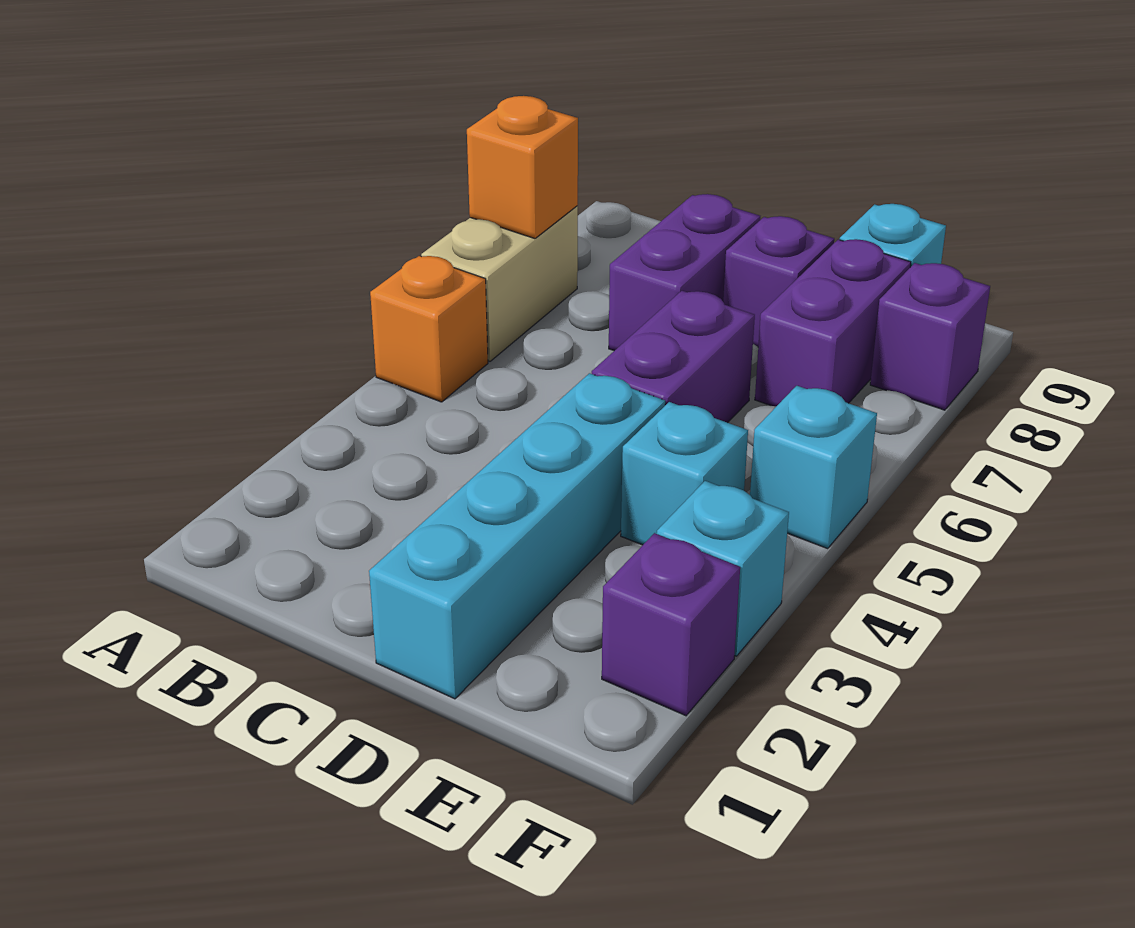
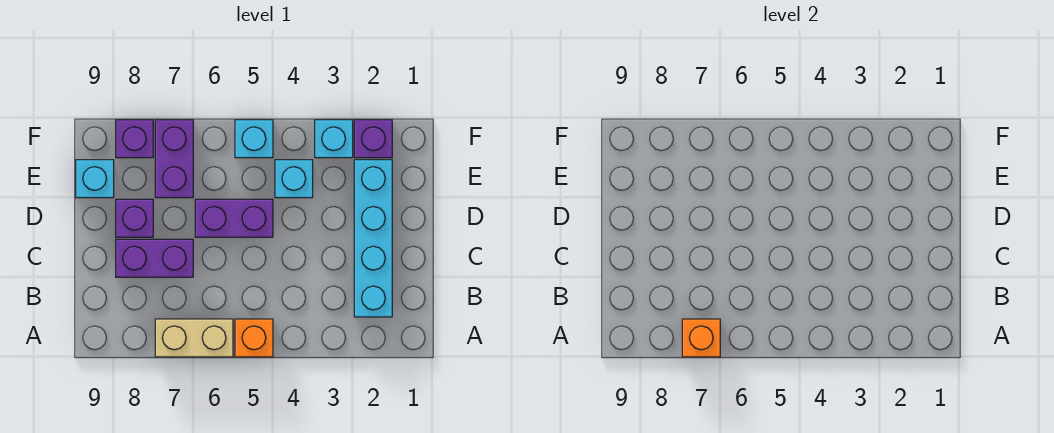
cyan 1x4 brick [369,373,665,699] -> cyan 1x4 brick turned to [354,160,392,317]
purple 1x2 brick [755,239,911,406] -> purple 1x2 brick turned to [155,120,193,198]

